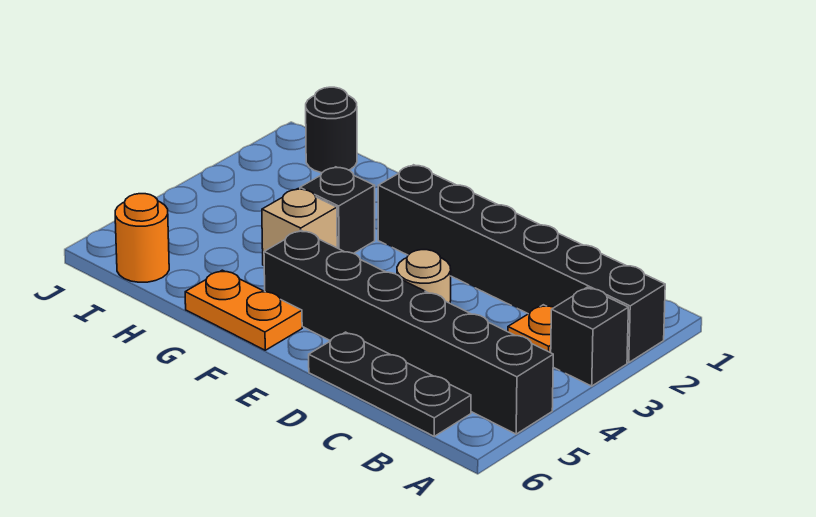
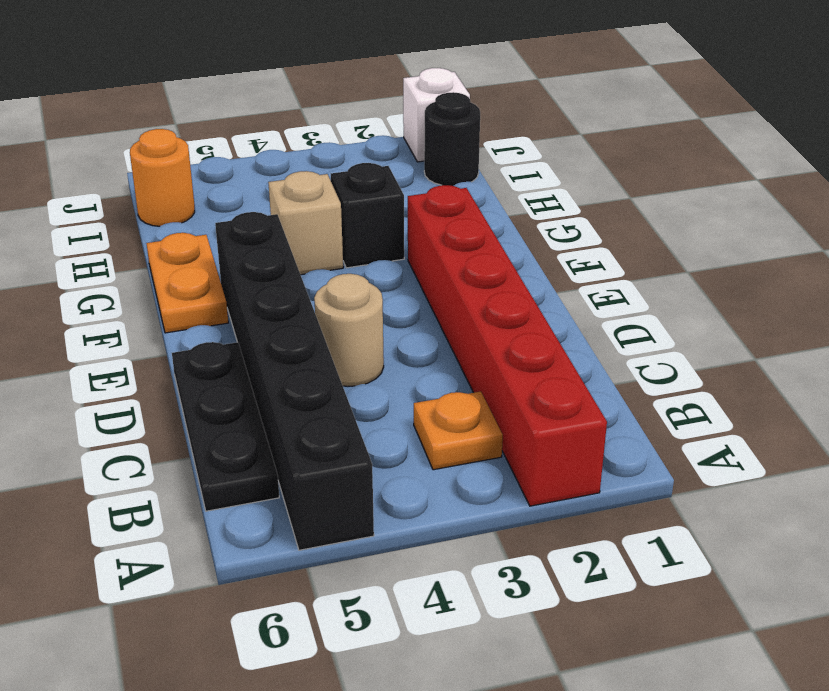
black 1x6 brick [378,165,665,363] -> red 1x6 brick [408,185,607,506]
black 1x1 brick [551,288,628,386] -> none
none -> white 1x1 brick [403,68,470,162]

